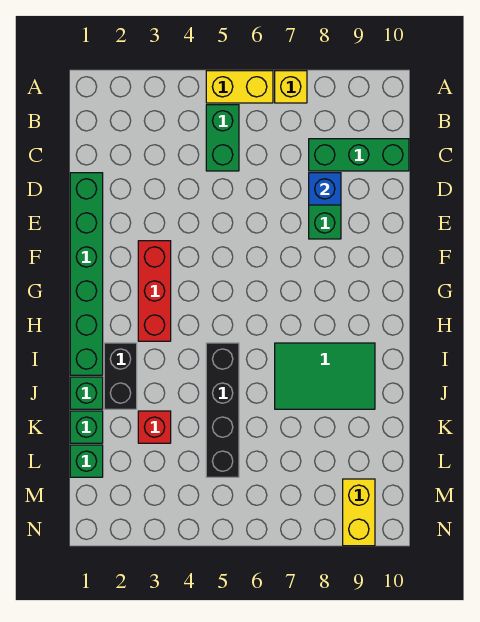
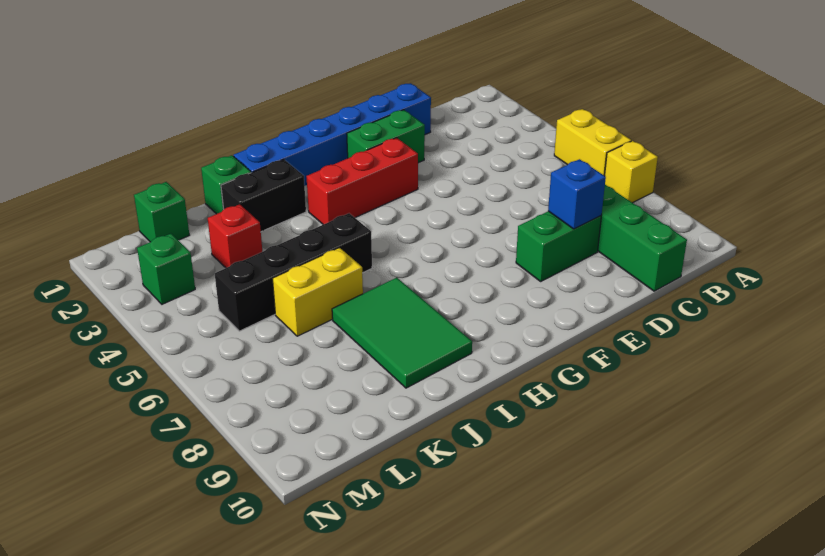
green 1x2 brick [206,105,239,171] -> green 1x2 brick moved to [347,110,425,163]
green 1x6 brick [70,173,103,375] -> blue 1x6 brick [234,83,431,186]
green 1x1 brick [70,411,103,443] -> green 1x1 brick moved to [137,234,195,304]
yellow 1x2 brick [343,479,375,546] -> yellow 1x2 brick moved to [273,248,363,336]

